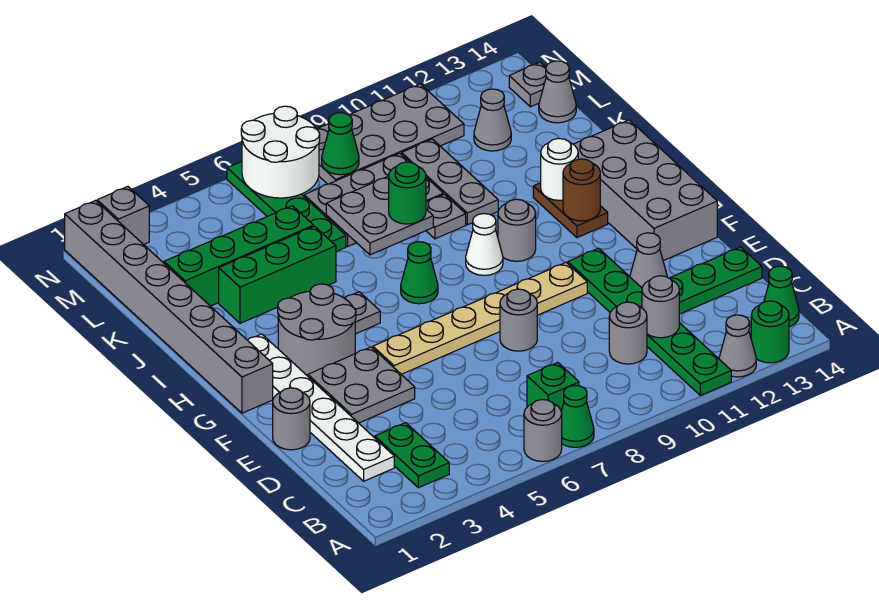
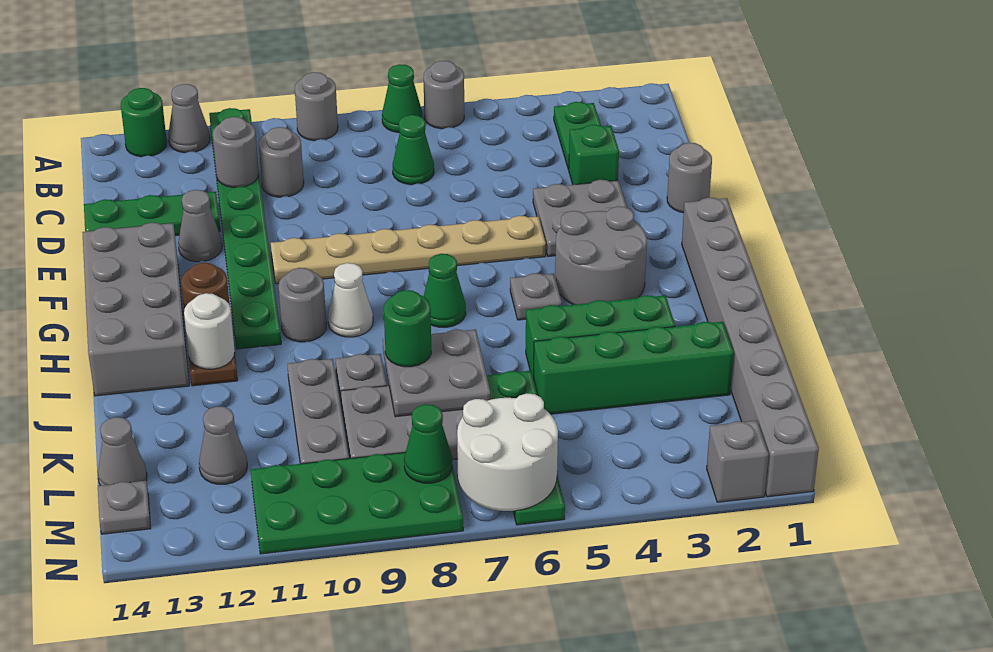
green 1x6 plate [568,248,731,396] -> green 1x8 plate [209,108,281,349]
green 1x1 brick [527,362,579,411] -> green 1x1 brick moved to [569,125,619,185]
green 1x1 cone [764,266,799,327] -> green 1x1 cone moved to [393,115,434,185]
white 1x6 plate [248,334,394,481] -> none
grey 1x1 round brick [500,289,537,351] -> grey 1x1 round brick moved to [295,72,338,141]
grey 2x4 plate [317,84,464,184] -> green 2x4 plate [251,452,463,554]

